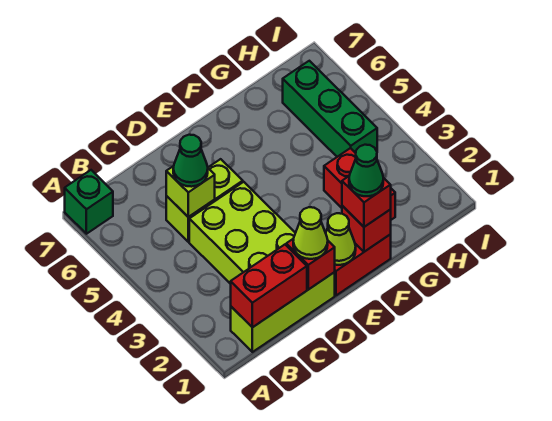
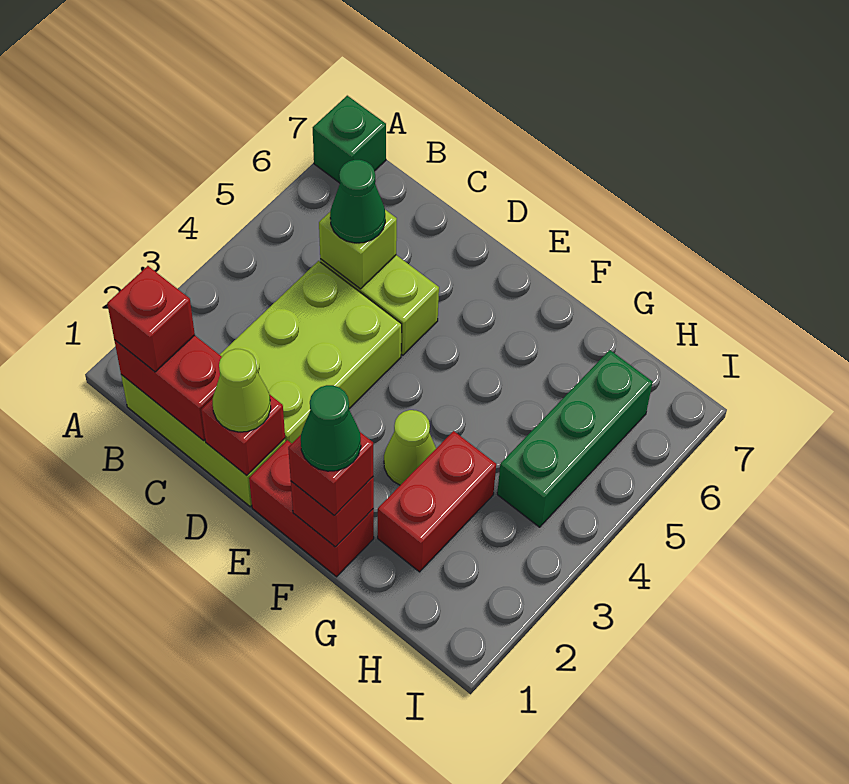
none -> red 1x1 brick [107,266,195,372]
lime 1x1 cone [326,213,356,265] -> lime 1x1 cone moved to [384,410,436,485]

